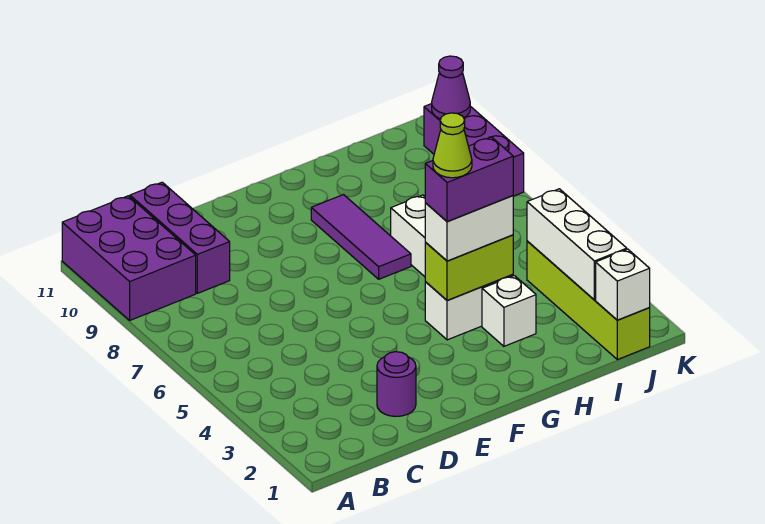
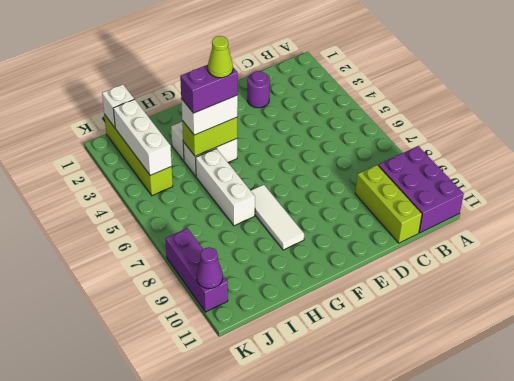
purple 1x3 brick [130,182,230,293] -> lime 1x3 brick [355,165,422,243]
purple 1x3 tile [311,195,411,279] -> white 1x3 tile [250,185,304,250]

